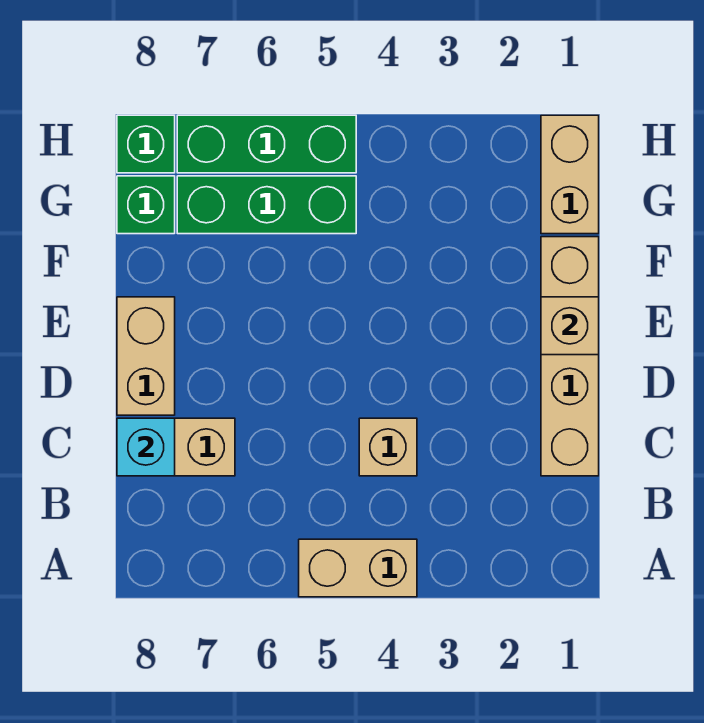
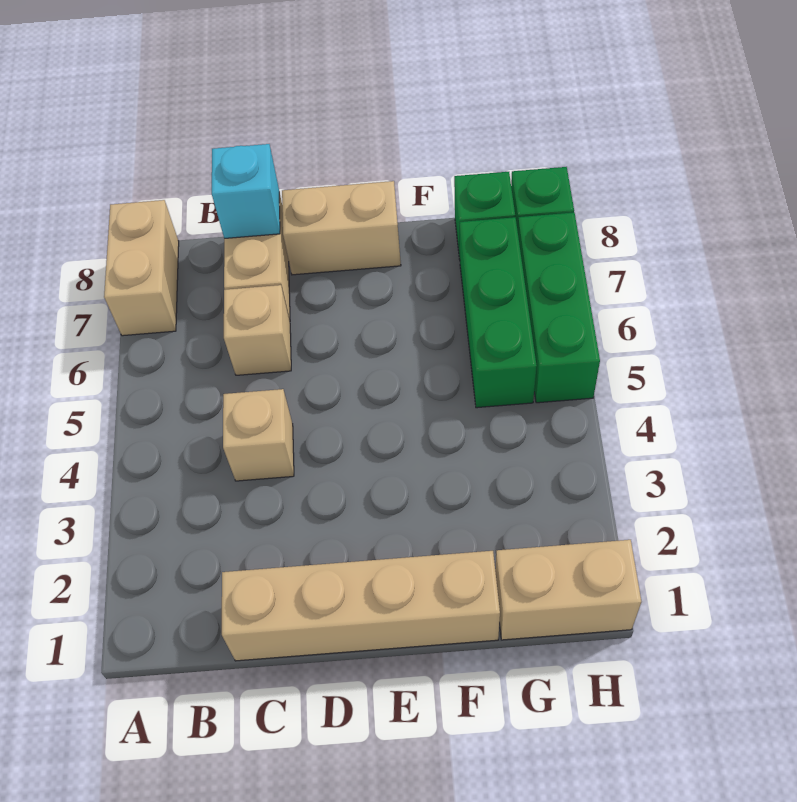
tan 1x2 brick [299,539,417,597] -> tan 1x2 brick moved to [104,200,179,336]
tan 1x1 brick [541,297,599,355] -> tan 1x1 brick moved to [224,285,291,375]

